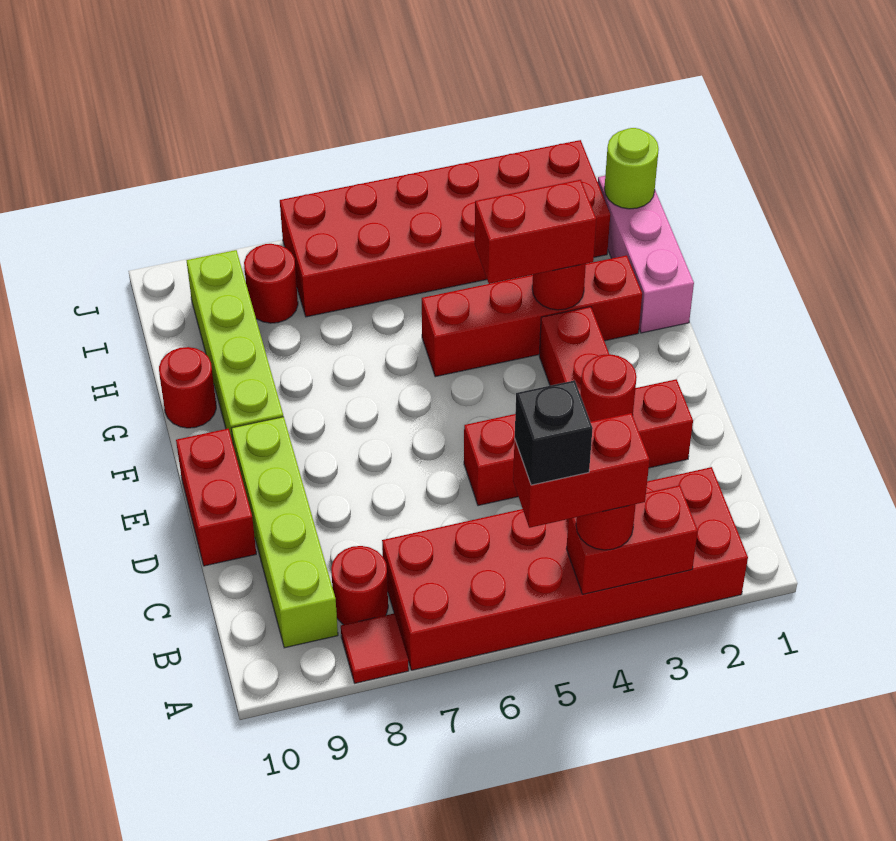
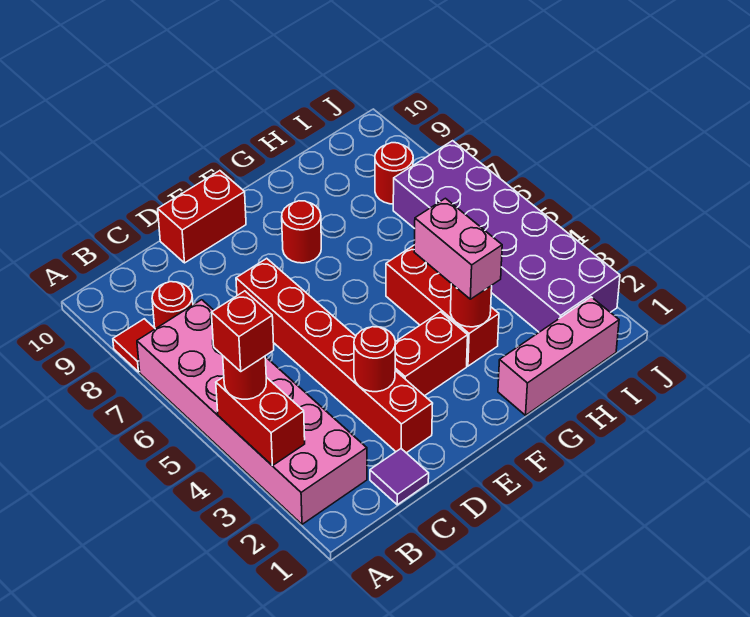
red 2x6 brick [382,467,748,670] -> pink 2x6 brick [137,300,367,524]
red 1x2 brick [513,413,650,528] -> red 1x1 brick [211,291,274,371]
black 1x1 brick [515,380,593,485] -> none
lime 1x4 brick [231,417,338,648] -> none
none -> purple 1x1 tile [370,449,429,505]
red 1x4 brick [464,379,693,506] -> red 1x6 brick [236,258,433,453]
lime 1x4 brick [186,250,283,442] -> none
red 1x4 brick [422,255,642,377] -> red 1x3 brick [386,245,499,366]
red 1x2 brick [475,180,596,284] -> pink 1x2 brick [414,198,502,299]
red 1x1 round brick [159,347,216,428] -> red 1x1 round brick moved to [282,201,321,263]
lime 1x1 round brick [604,128,659,209] -> none
red 2x6 brick [280,140,610,317] -> purple 2x6 brick [393,141,620,332]

